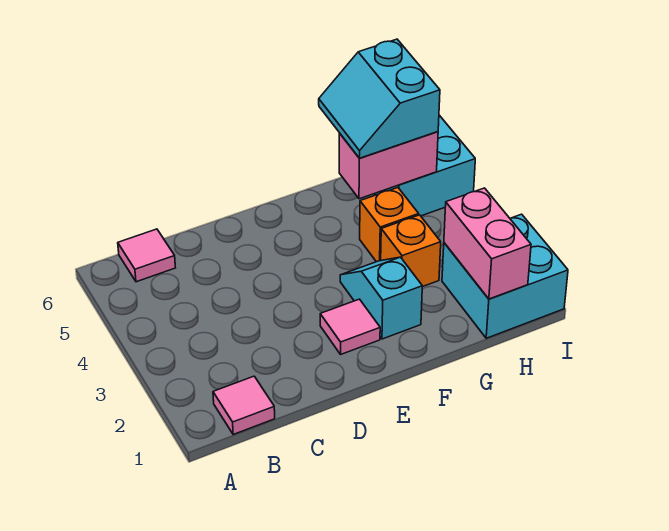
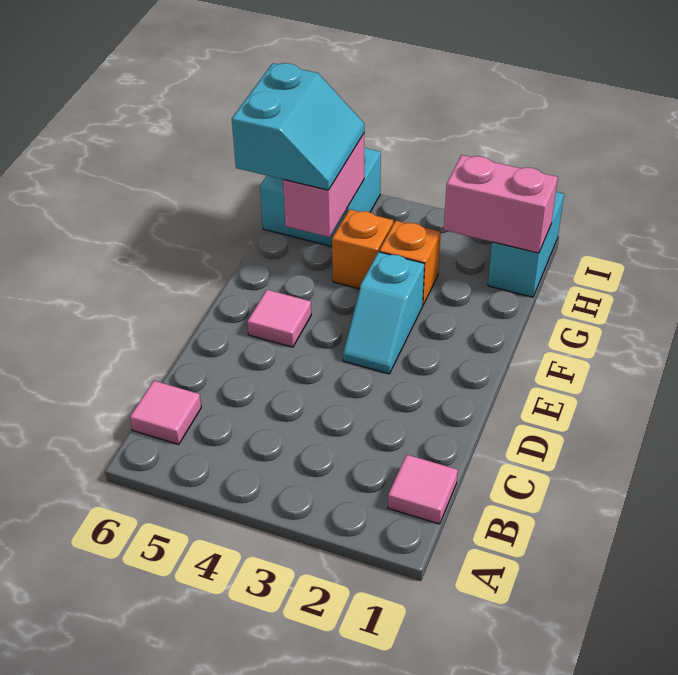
pink 1x1 tile [320,299,380,354] -> pink 1x1 tile moved to [247,290,311,347]
cyan 1x2 slope [340,257,422,339] -> cyan 1x2 slope turned to [343,252,424,374]
cyan 2x2 slope [319,39,440,158] -> cyan 2x2 slope turned to [232,63,364,190]
cyan 2x2 brick [442,214,568,338] -> cyan 1x2 brick [488,192,564,297]

